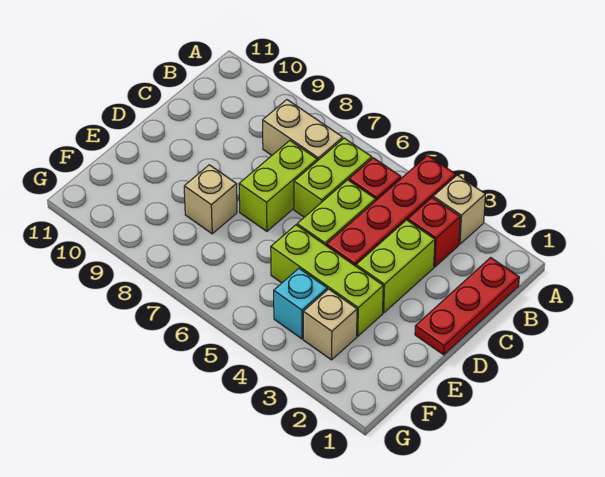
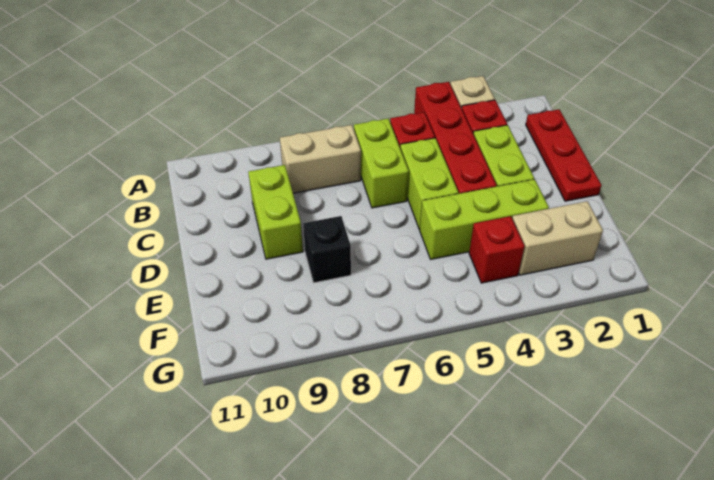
lime 1x2 brick [239,141,317,231] -> lime 1x2 brick moved to [248,165,303,259]
tan 1x1 brick [184,165,237,234] -> black 1x1 brick [303,216,351,283]
tan 1x1 brick [303,289,357,360] -> tan 1x2 brick [512,201,603,275]
cyan 1x1 brick [274,269,327,339] -> red 1x1 brick [469,216,525,283]

